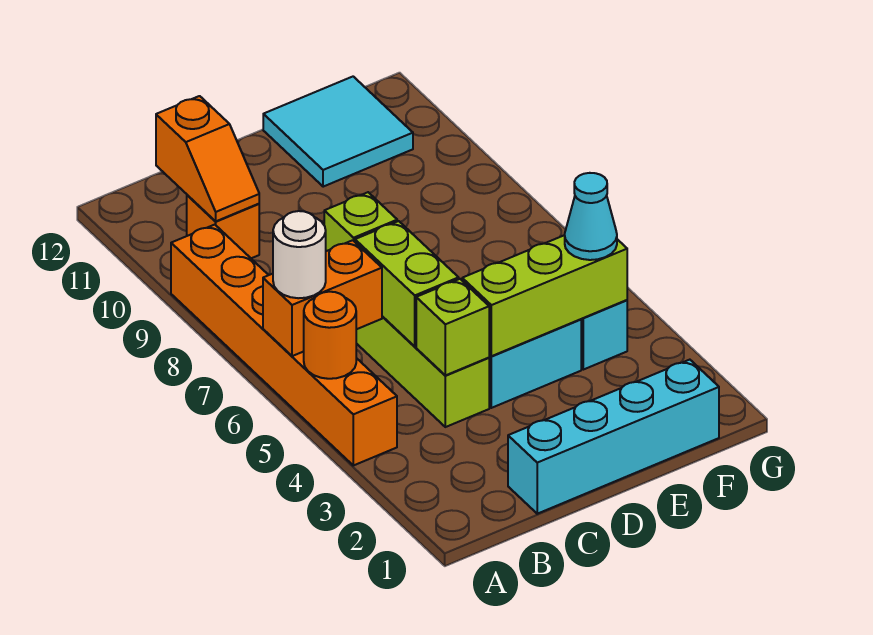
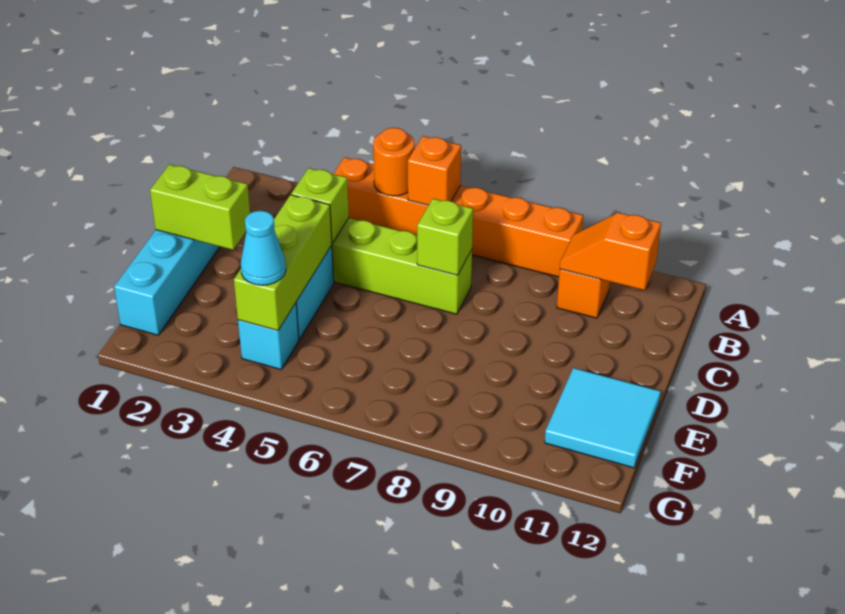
orange 1x2 brick [263,240,382,356] -> orange 1x1 brick [408,136,461,205]
white 1x1 round brick [273,211,326,298] -> none
lime 1x2 brick [355,221,459,347] -> lime 1x2 brick moved to [150,164,250,250]

